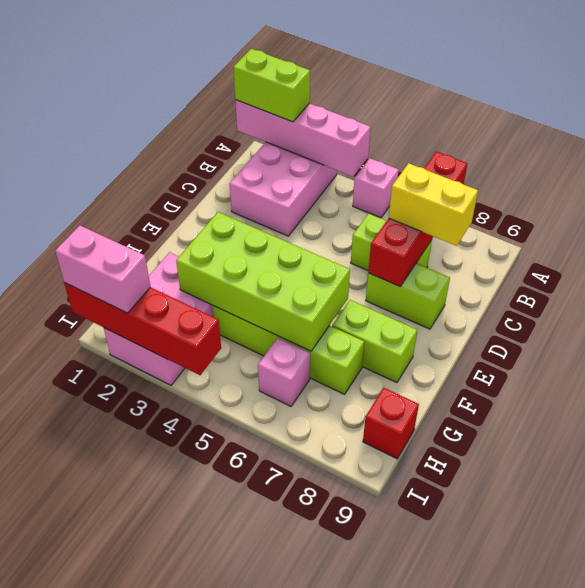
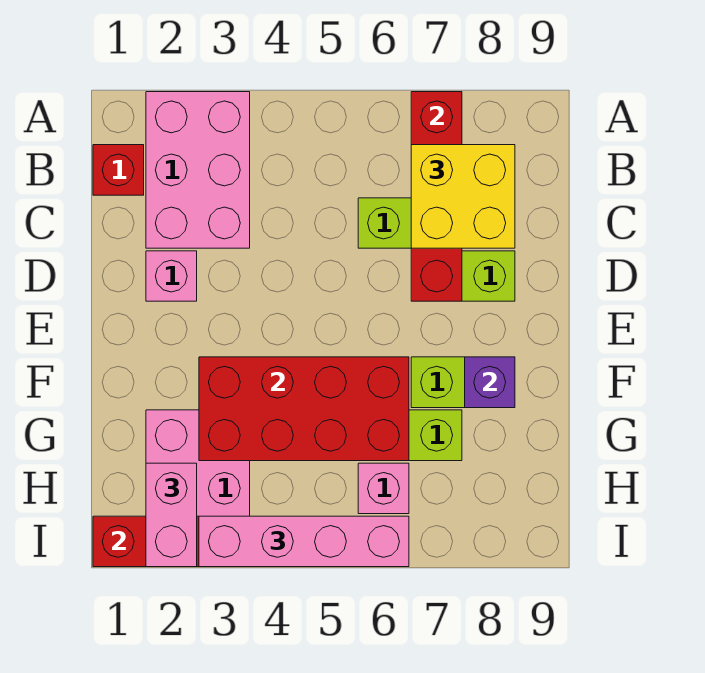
pink 1x4 brick [235,100,371,177] -> pink 1x4 brick moved to [199,516,409,567]
lime 1x2 brick [234,49,310,122] -> none
pink 1x1 brick [353,158,399,218] -> pink 1x1 brick moved to [146,251,197,301]
yellow 1x2 brick [389,163,478,246] -> yellow 2x2 brick [411,145,515,248]
lime 2x4 brick [176,212,350,351] -> red 2x4 brick [199,357,409,461]
none -> purple 1x1 brick [465,357,515,408]
red 1x1 brick [363,388,419,459] -> red 1x1 brick moved to [93,145,144,195]
pink 1x2 brick [55,226,150,313] -> pink 1x2 brick turned to [146,463,197,567]

